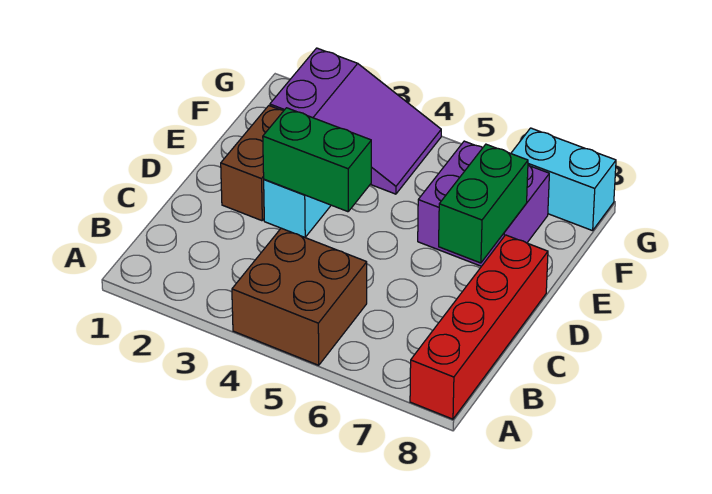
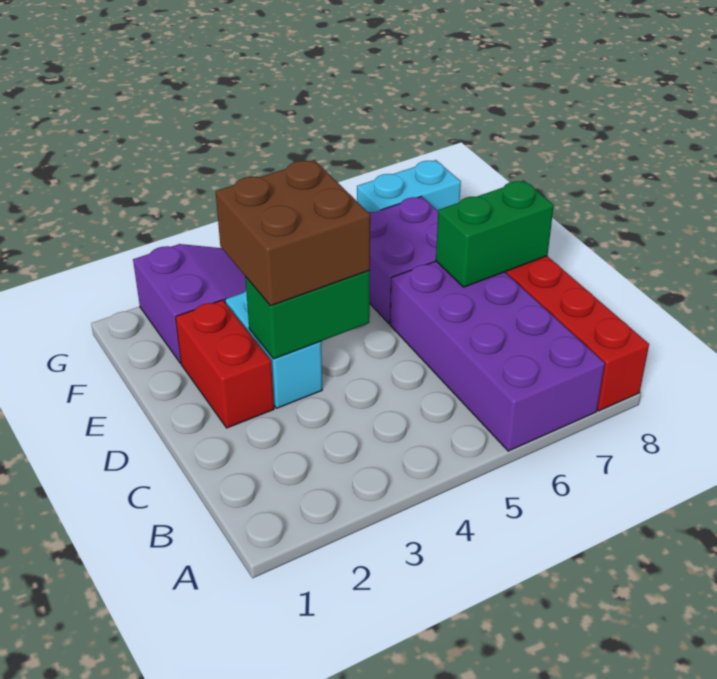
brown 2x2 brick [232,228,367,365] -> brown 2x2 brick moved to [216,160,370,306]
none -> purple 2x4 brick [390,261,605,451]
brown 1x2 brick [221,106,284,221] -> red 1x2 brick [176,300,274,428]
green 1x2 brick [439,144,528,263] -> green 1x2 brick turned to [436,180,554,287]

